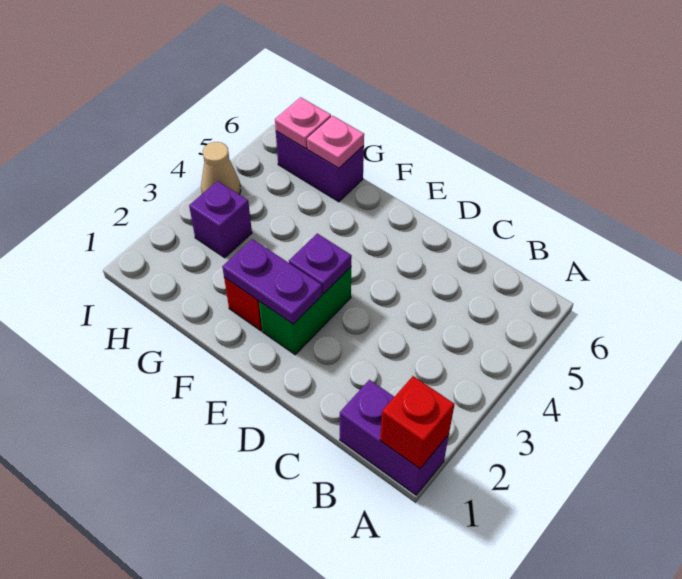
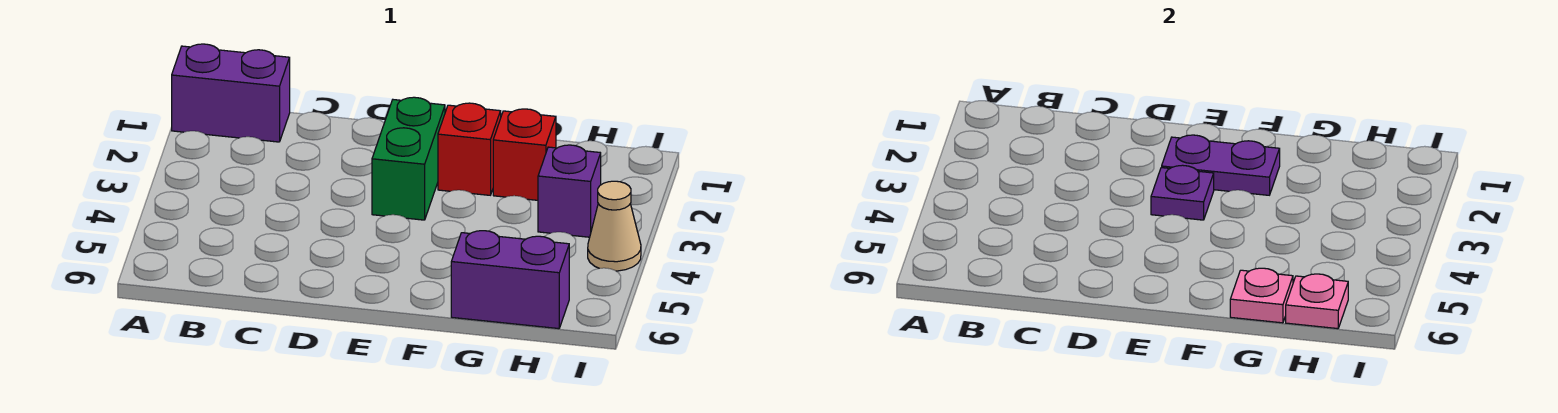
red 1x1 brick [380,376,455,469] -> red 1x1 brick moved to [493,109,556,200]

